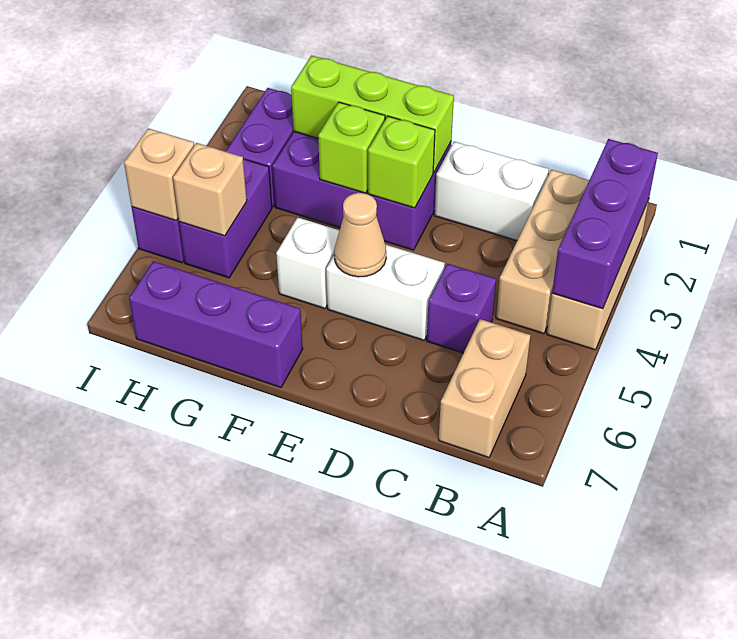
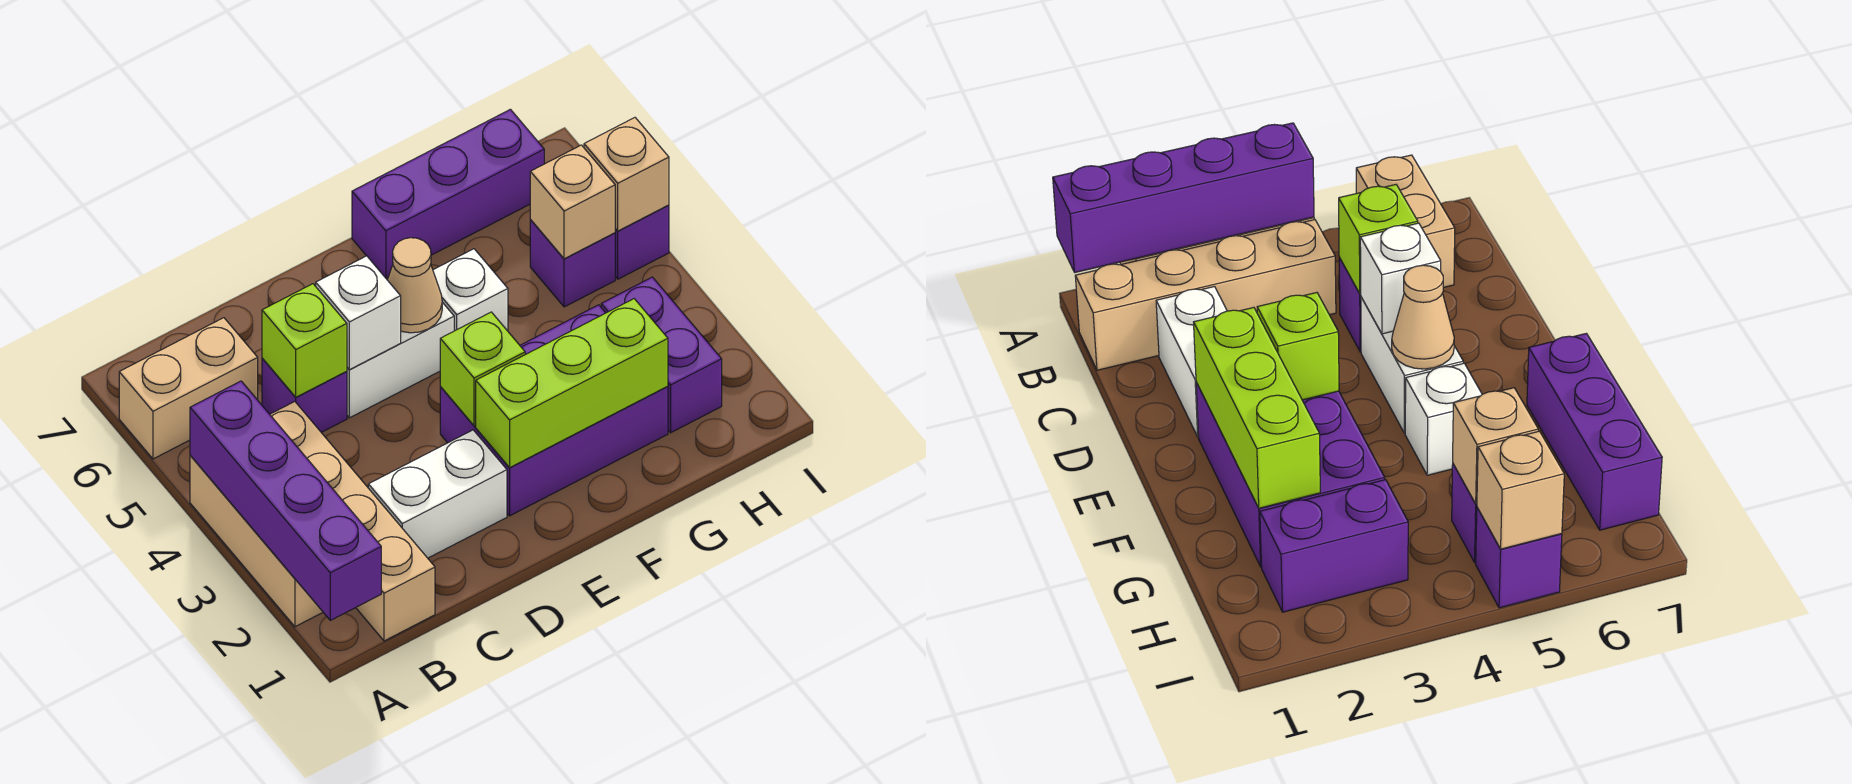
purple 1x3 brick [552,139,658,309] -> purple 1x4 brick [190,381,381,620]
tan 1x3 brick [496,170,589,334] -> tan 1x4 brick [270,402,435,641]
tan 1x2 brick [439,319,531,458] -> tan 1x2 brick turned to [119,318,258,459]
none -> white 1x1 brick [316,256,401,370]
lime 1x1 brick [318,102,385,193] -> lime 1x1 brick moved to [262,284,347,397]
purple 1x2 brick [179,159,272,278] -> purple 1x1 brick [530,220,615,307]

